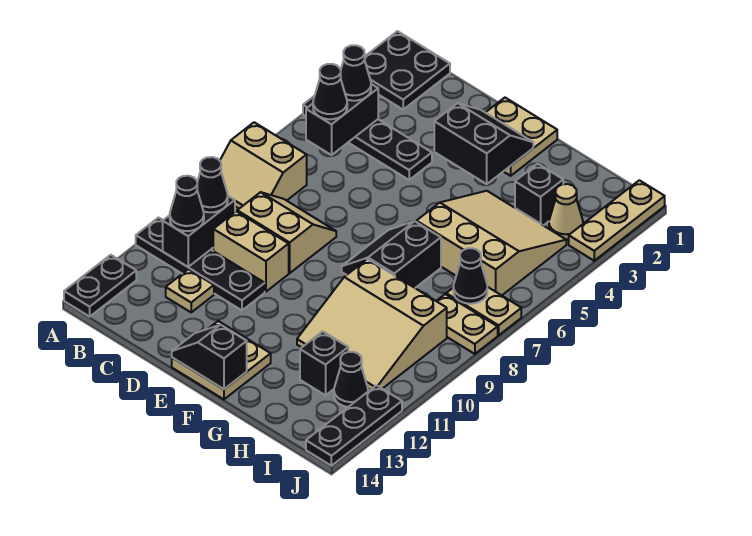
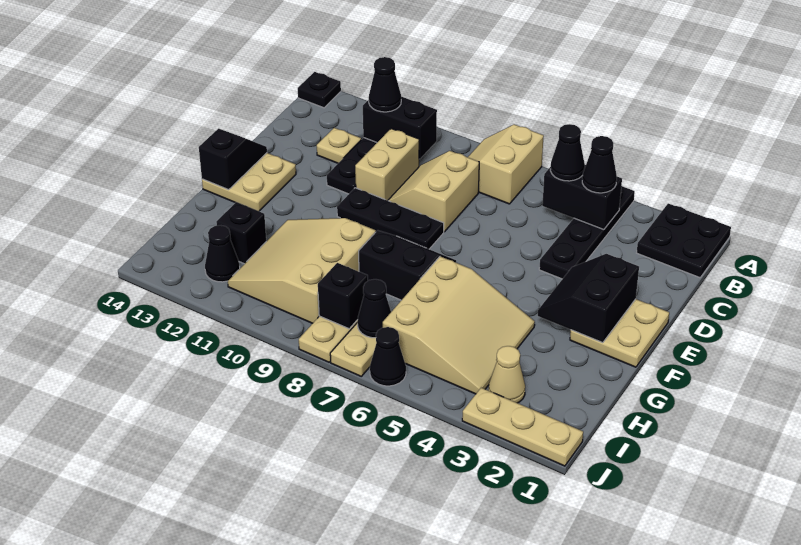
black 1x2 plate [64,255,136,317] -> black 1x1 plate [298,72,341,108]
black 1x1 cone [197,157,228,212] -> black 1x1 cone moved to [370,327,406,386]
tan 2x2 slope [237,192,336,273] -> tan 2x2 slope turned to [388,151,479,232]
black 2x2 slope [434,103,533,184] -> black 2x2 slope turned to [538,254,639,343]
black 1x1 brick [515,164,563,226] -> black 1x1 brick moved to [318,263,368,329]
black 1x3 plate [306,385,402,466] -> black 1x3 plate moved to [337,188,444,249]

